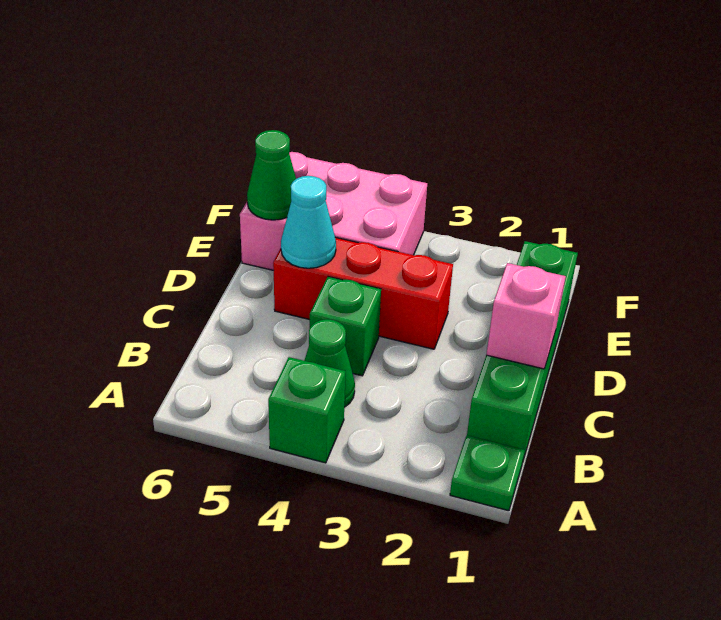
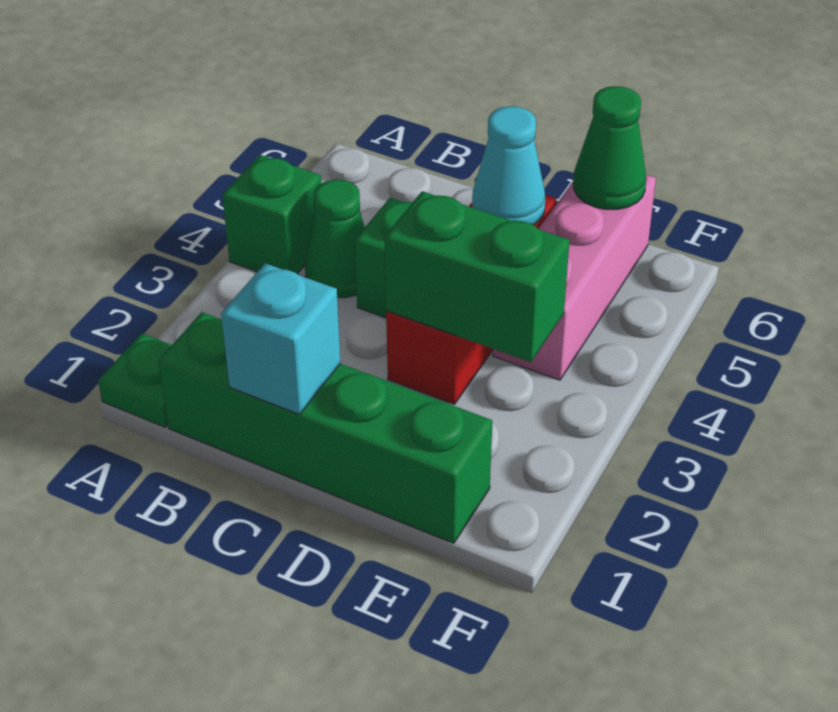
pink 1x1 brick [486,263,566,369] -> cyan 1x1 brick [221,263,341,414]
none -> green 1x2 brick [384,191,570,362]
pink 2x3 brick [240,152,427,270] -> pink 1x3 brick [493,175,656,380]

